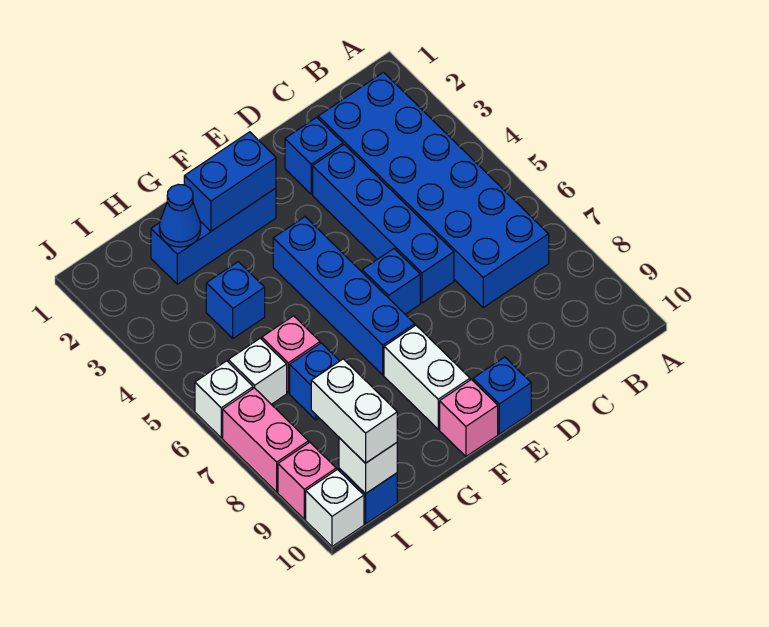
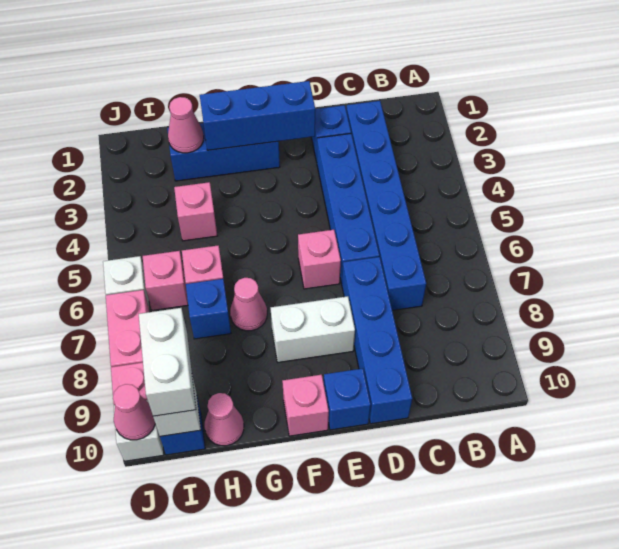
blue 2x6 brick [318,72,549,307] -> blue 1x6 brick [346,101,426,310]
blue 1x1 brick [362,249,420,314] -> pink 1x1 brick [298,230,341,289]
blue 1x2 brick [184,132,276,231] -> blue 1x3 brick [200,81,315,150]
blue 1x4 brick [273,217,415,375] -> blue 1x4 brick moved to [342,257,412,424]
white 1x2 brick [384,325,470,429] -> white 1x2 brick turned to [271,296,355,362]
none -> pink 1x1 cone [230,278,267,331]
blue 1x1 cone [159,184,201,247] -> pink 1x1 cone [168,97,204,153]
blue 1x1 brick [206,262,265,338] -> pink 1x1 brick [174,182,217,241]
none -> pink 1x1 cone [204,393,244,446]
white 1x1 brick [228,338,287,404] -> pink 1x1 brick [143,251,188,310]
none -> pink 1x1 cone [113,384,155,440]

